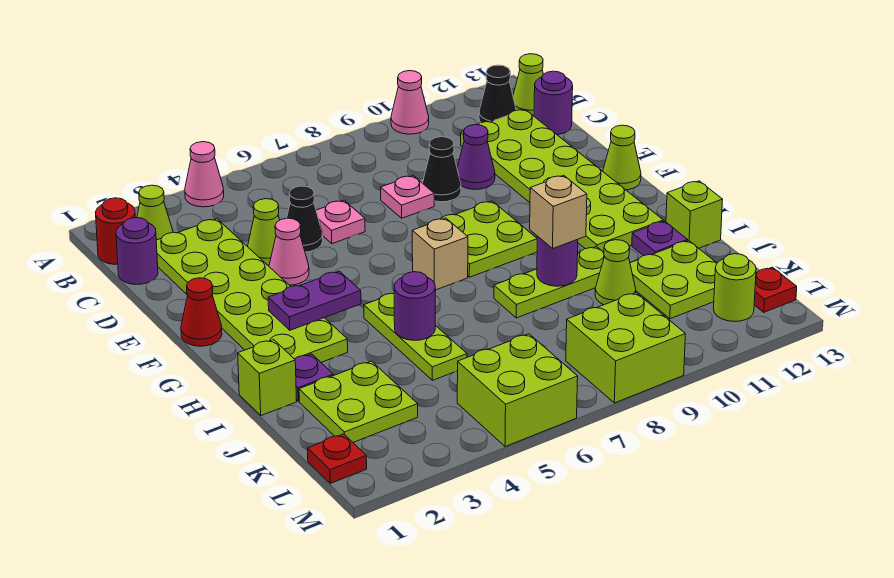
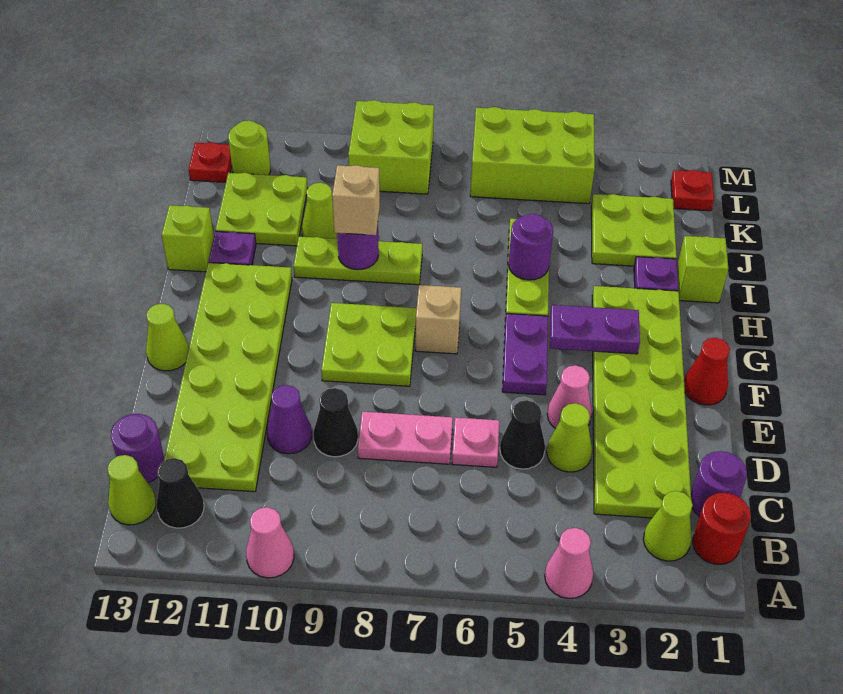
pink 1x1 plate [381,176,434,218] -> pink 1x2 plate [358,412,453,464]
none -> purple 1x2 plate [502,314,548,395]
lime 2x2 brick [457,334,578,447] -> lime 2x3 brick [470,107,595,204]

